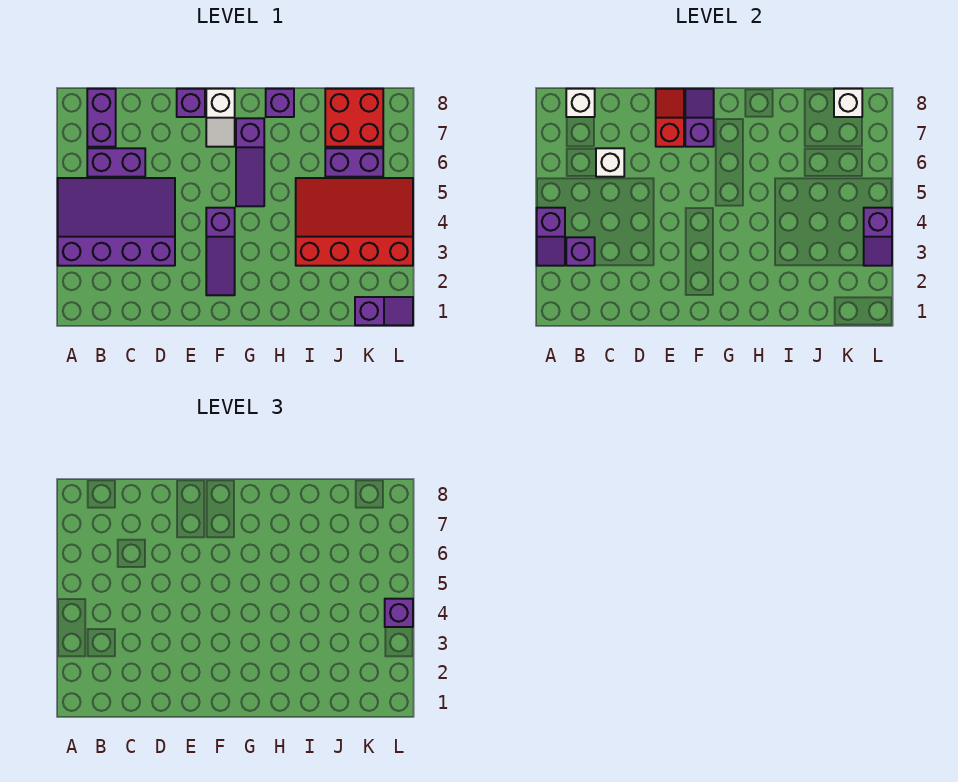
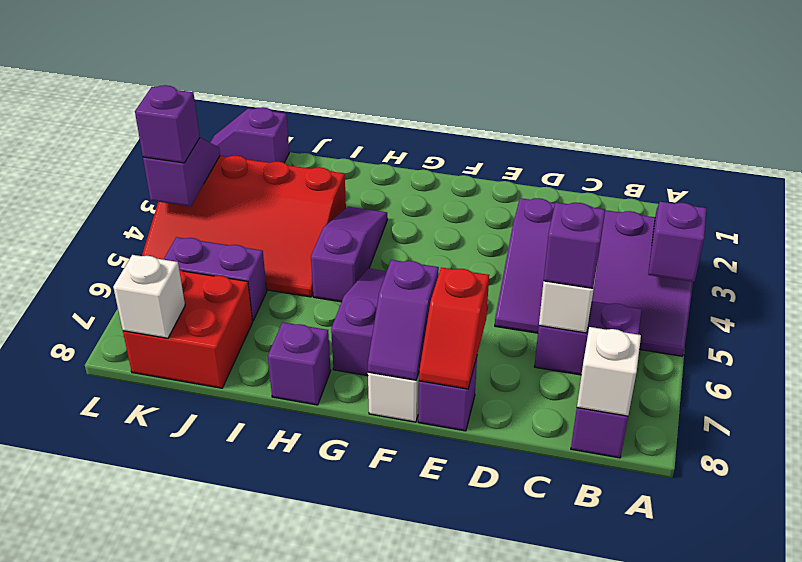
purple 1x1 brick [566,237,595,266] -> purple 1x1 brick moved to [544,202,605,288]
purple 1x3 slope [206,208,235,295] -> purple 1x3 slope moved to [311,207,387,302]

